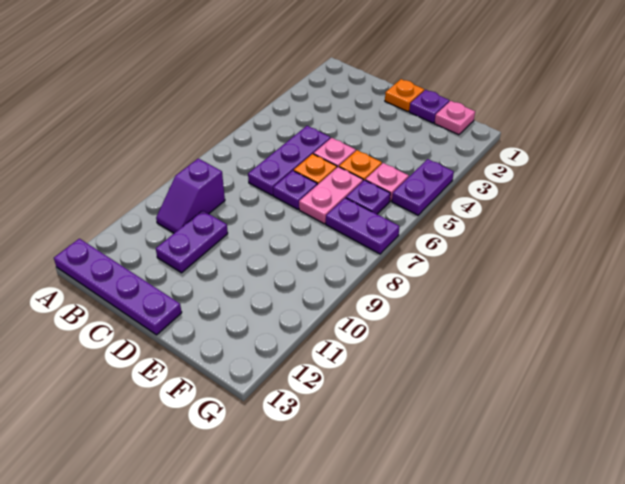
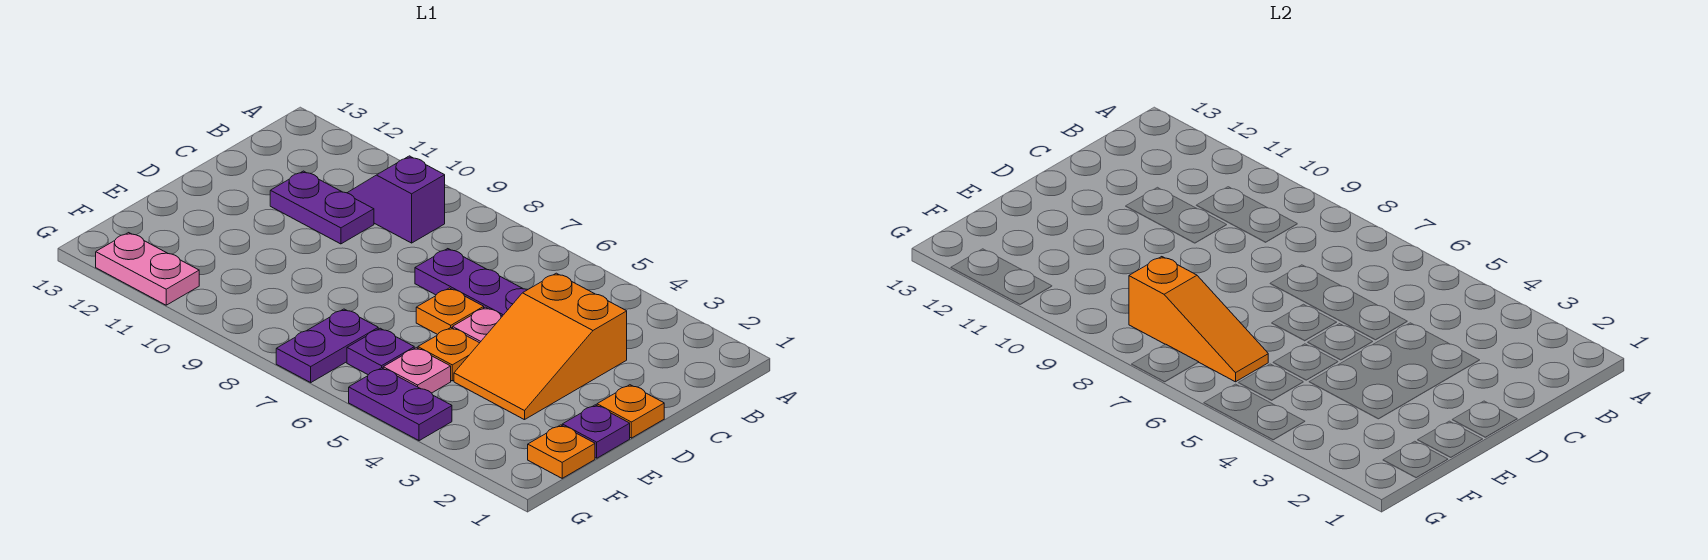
purple 1x4 plate [54,239,182,335] -> none
none -> orange 2x3 slope [454,273,627,420]
purple 1x1 plate [273,171,317,209] -> none
pink 1x2 plate [299,167,363,224] -> pink 1x2 plate moved to [96,233,199,305]
pink 1x1 plate [434,101,475,135] -> orange 1x1 plate [528,425,595,478]
none -> orange 1x3 slope [1129,257,1268,382]

